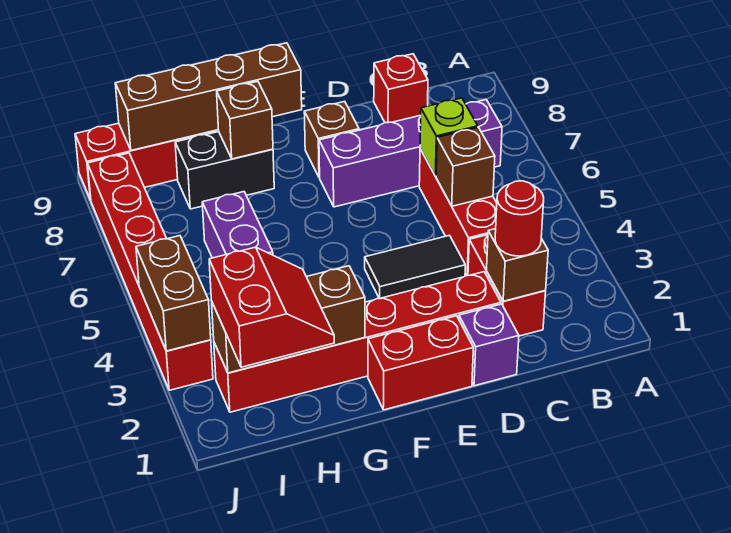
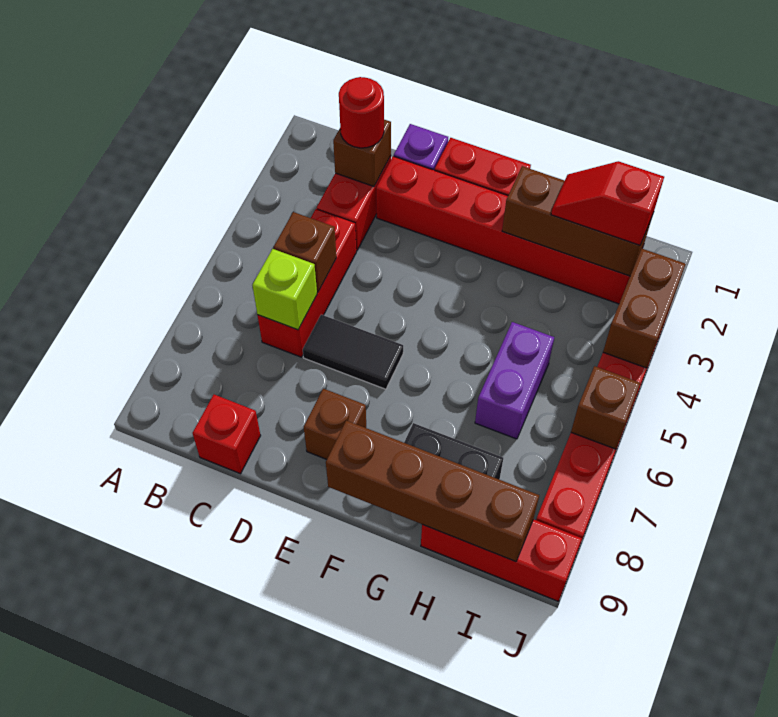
purple 1x4 brick [319,100,502,207] -> none
black 1x2 tile [365,235,465,299] -> black 1x2 tile moved to [303,315,403,389]
brown 1x1 brick [217,81,273,159] -> brown 1x1 brick moved to [571,366,640,449]
red 2x2 slope [209,247,334,367] -> red 1x2 slope [551,161,664,245]

